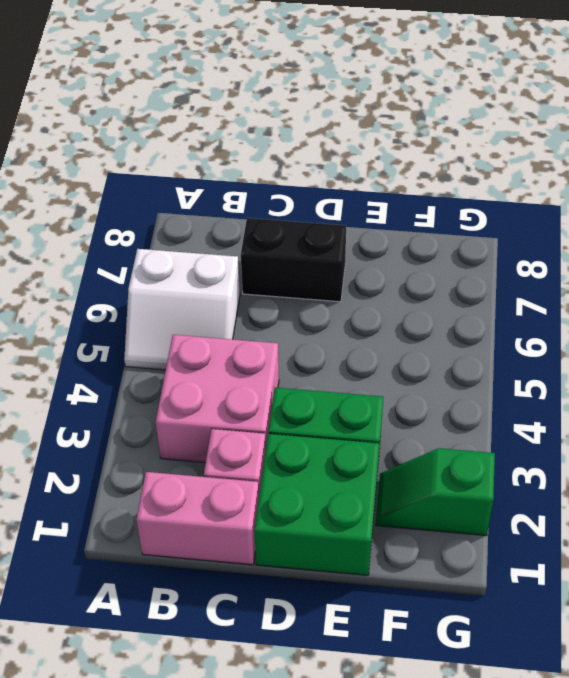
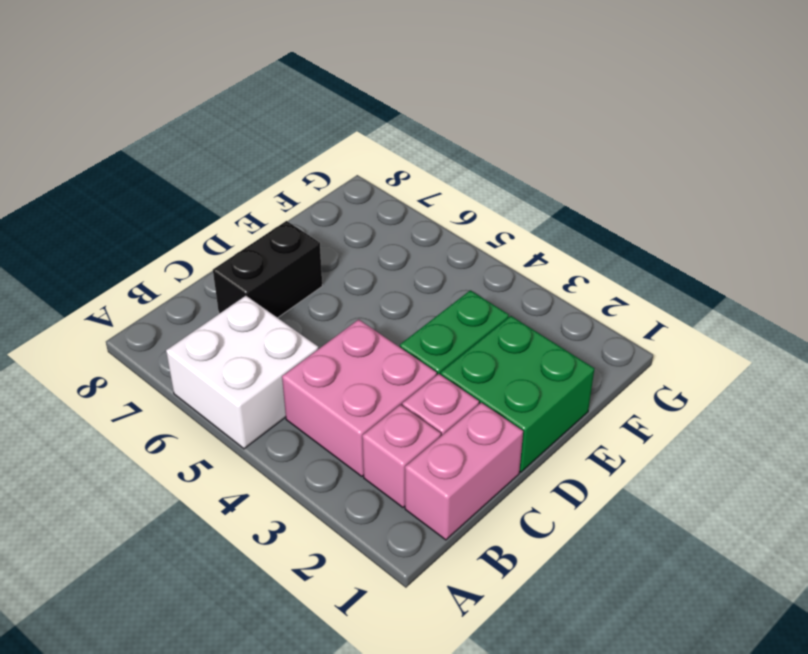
white 2x2 slope [124,249,240,370] -> white 2x2 brick [166,296,318,449]
none -> pink 1x1 brick [362,405,441,507]
green 1x2 slope [376,448,495,536] -> none

